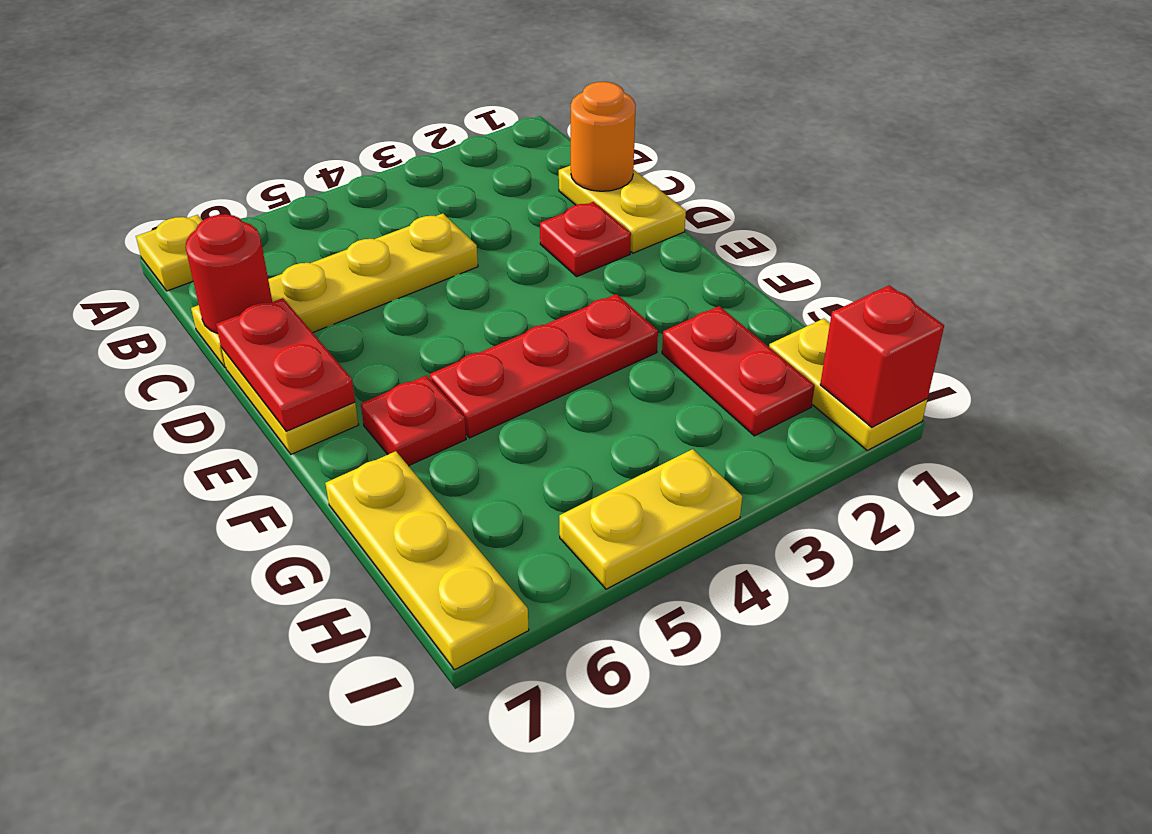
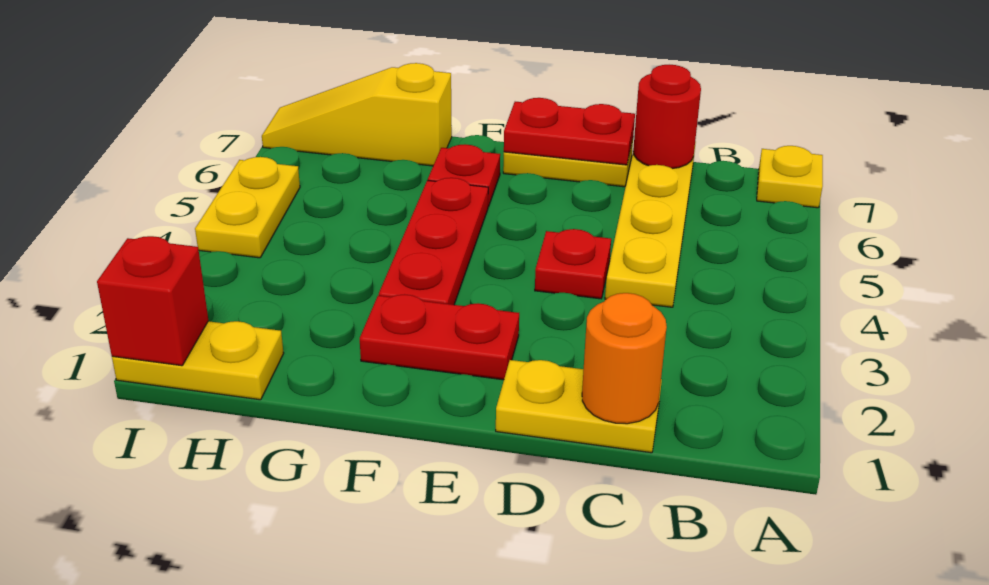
red 1x1 plate [540,202,631,276] -> red 1x1 plate moved to [535,229,611,299]
red 1x2 plate [662,306,815,436] -> red 1x2 plate moved to [360,294,519,380]
yellow 1x3 plate [325,451,529,670] -> yellow 1x3 slope [262,63,452,166]

